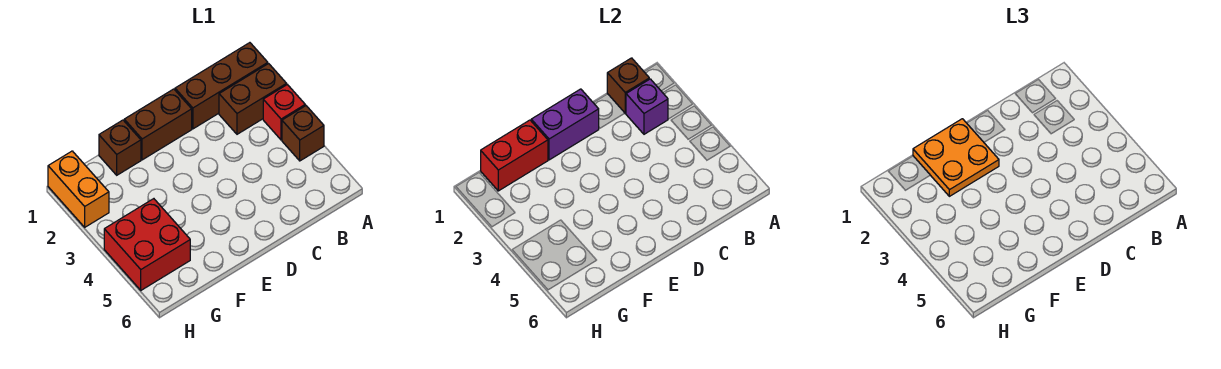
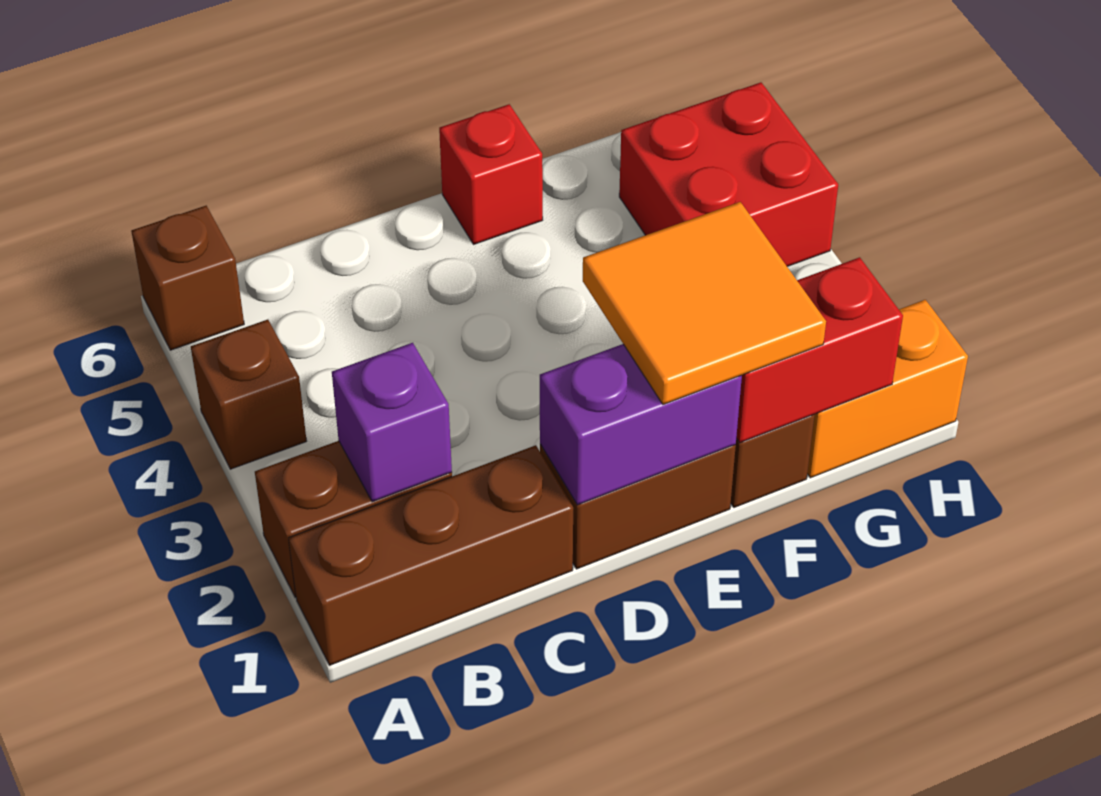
red 1x1 brick [263,85,305,140] -> red 1x1 brick moved to [439,104,543,245]
brown 1x1 brick [607,58,649,113] -> brown 1x1 brick moved to [131,206,244,350]
orange 2x2 plate [913,119,999,196] -> orange 2x2 tile [583,202,826,405]
orange 1x2 brick [48,151,109,227] -> orange 1x2 brick turned to [807,300,968,478]

